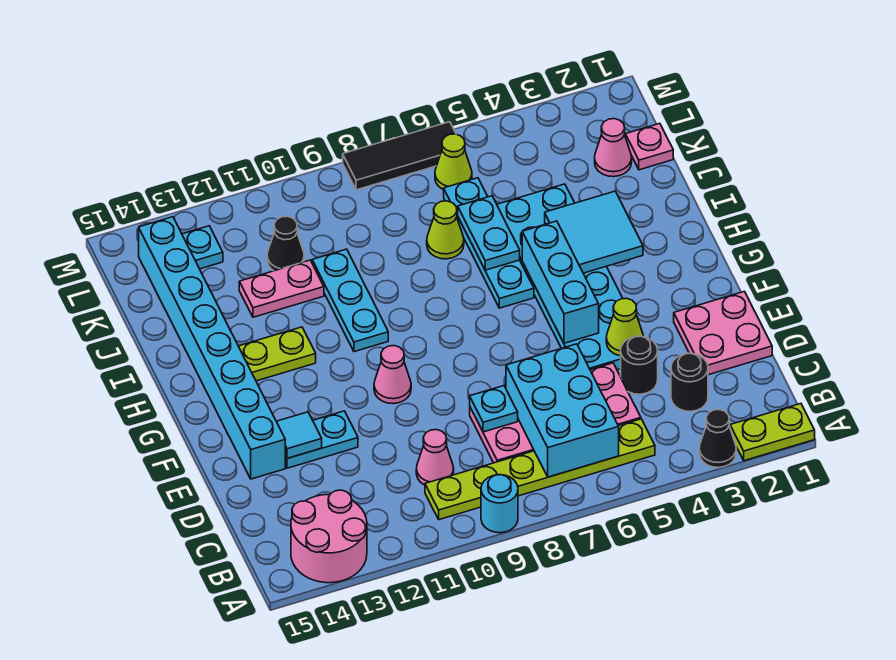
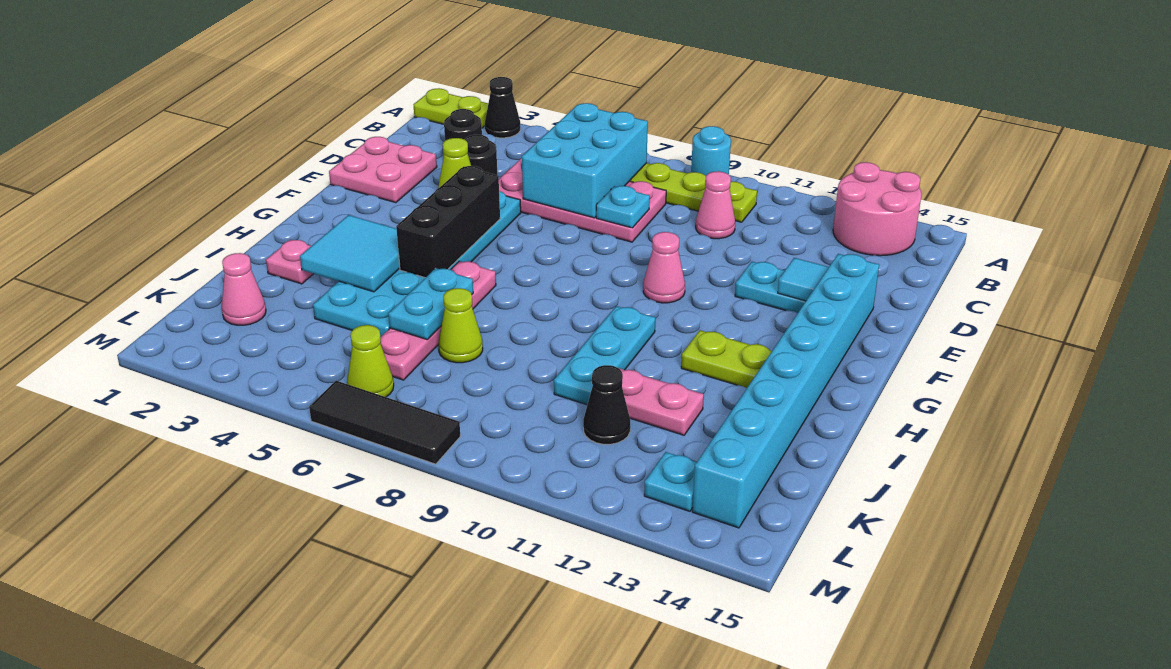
cyan 1x3 brick [522,221,599,343] -> black 1x3 brick [396,166,500,278]
cyan 1x4 plate [444,178,534,308] -> pink 1x4 plate [380,261,496,380]
pink 1x1 plate [625,123,673,170] -> pink 1x1 plate moved to [266,240,313,284]

